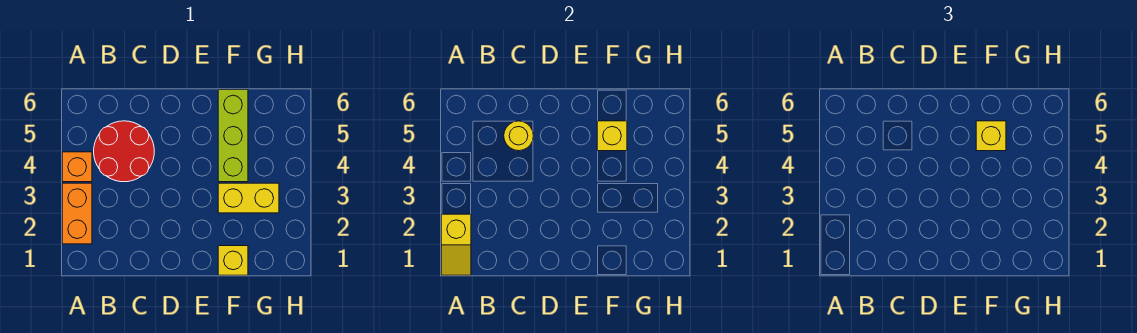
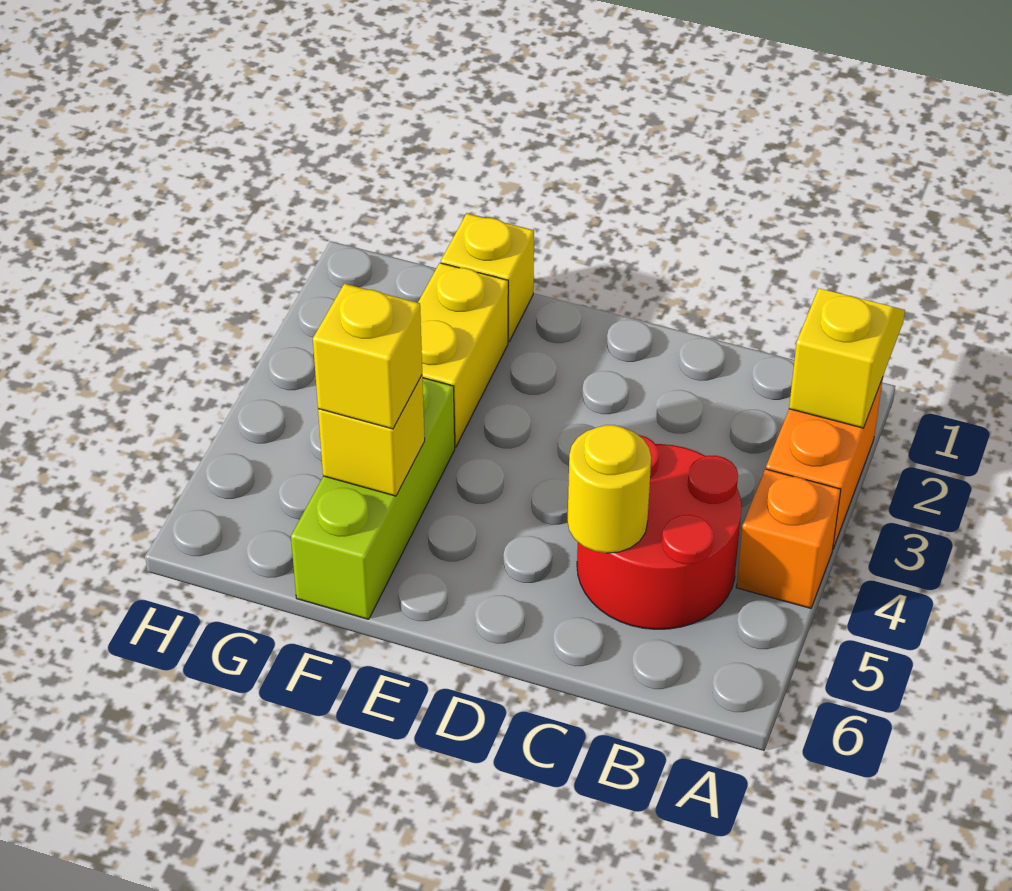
yellow 1x2 brick [218,183,279,213] -> yellow 1x2 brick turned to [418,263,508,447]

